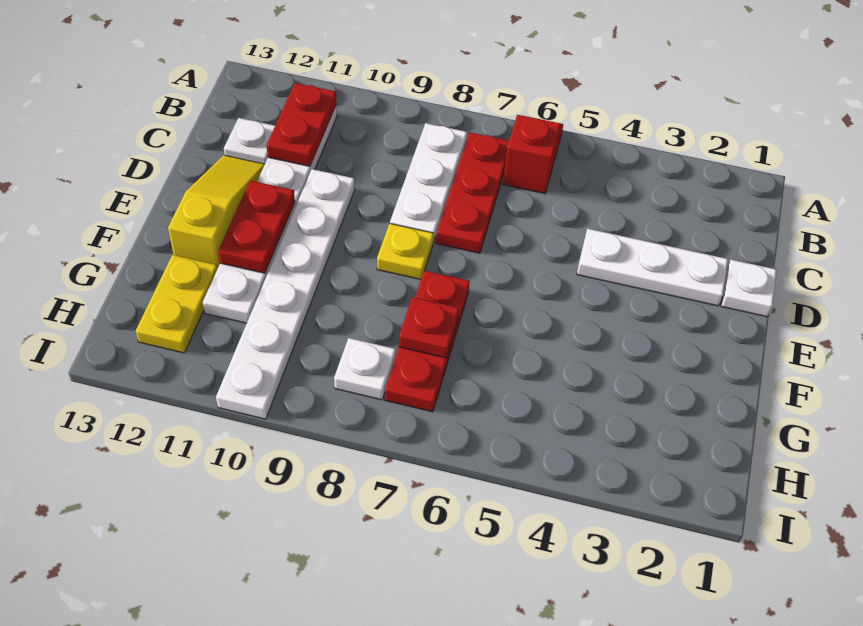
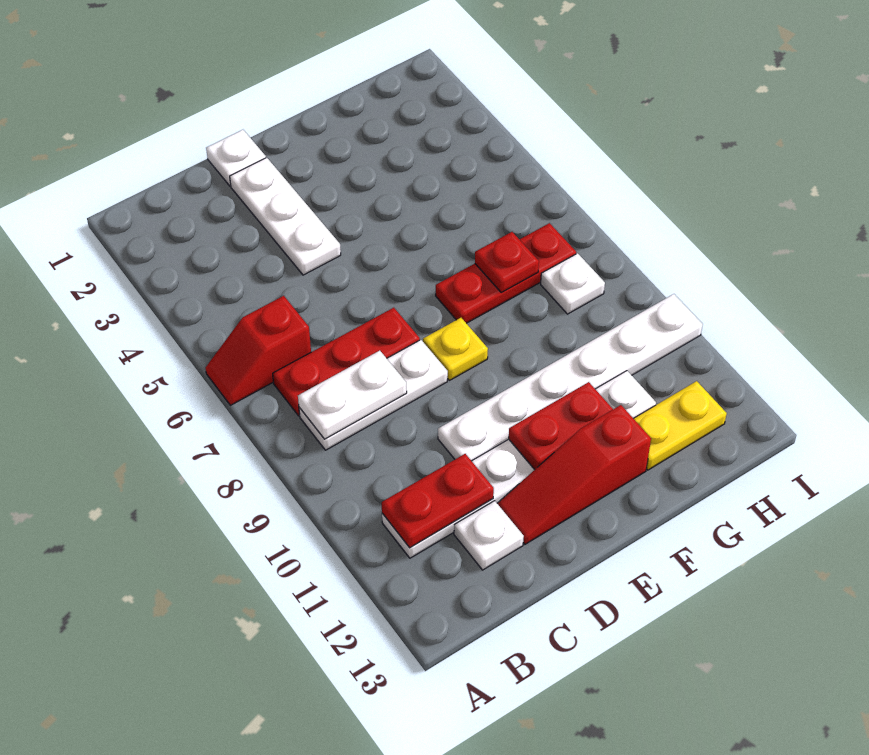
none -> white 1x2 plate [298,351,407,439]
yellow 1x3 slope [168,155,265,268] -> red 1x3 slope [497,405,651,544]

